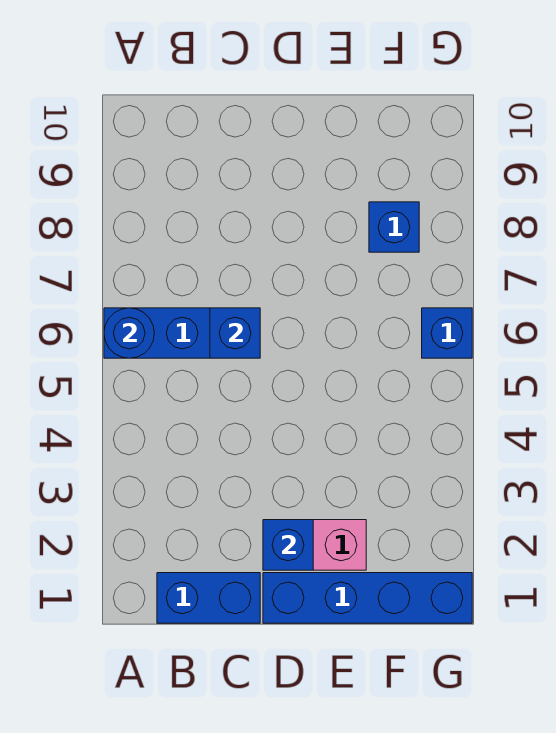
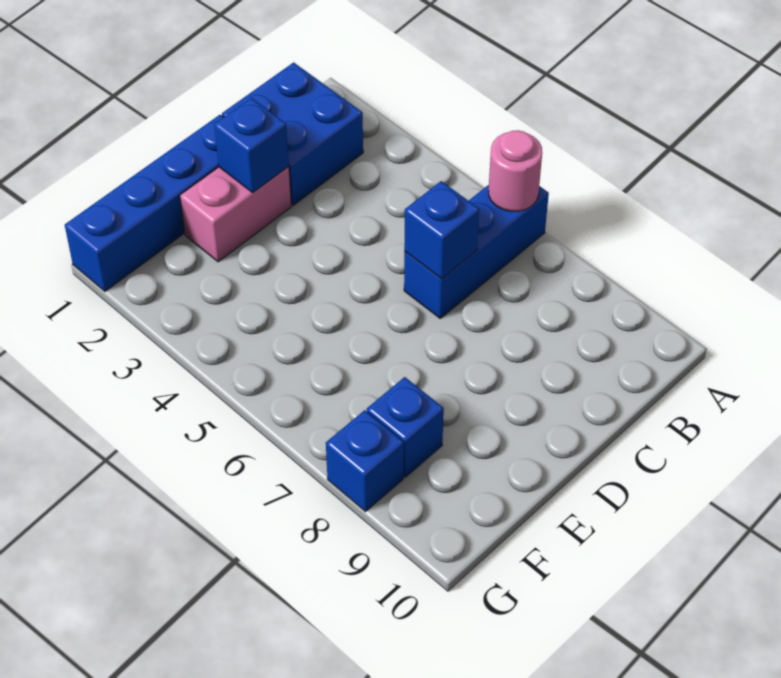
blue 1x1 round brick [104,308,154,358] -> pink 1x1 round brick [489,130,542,211]
blue 1x2 brick [157,573,260,623] -> blue 2x2 brick [222,62,363,205]
blue 1x1 brick [422,308,472,358] -> blue 1x1 brick moved to [326,410,404,512]

